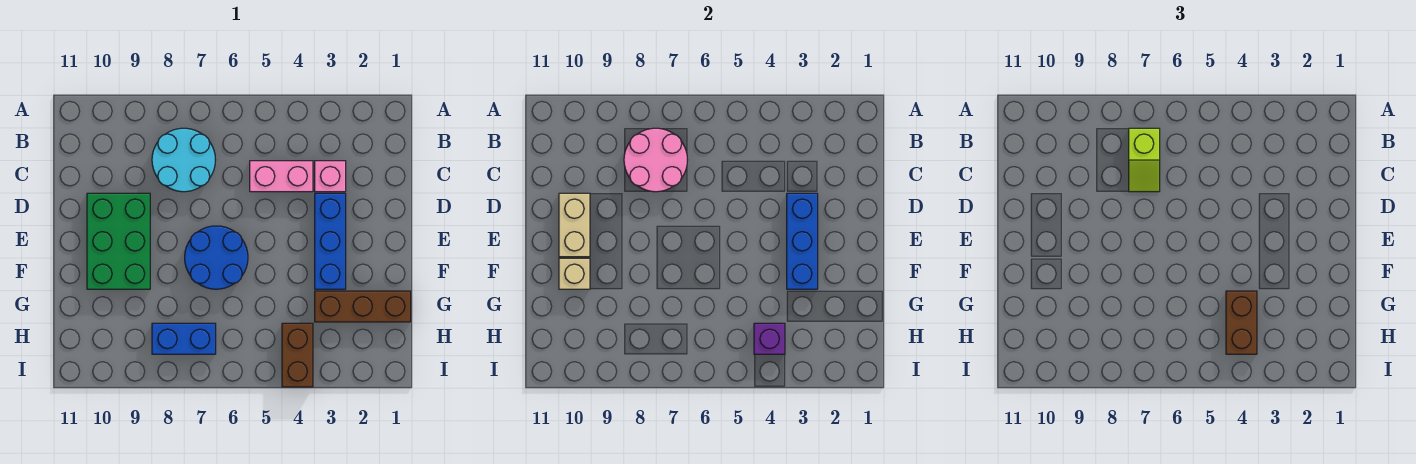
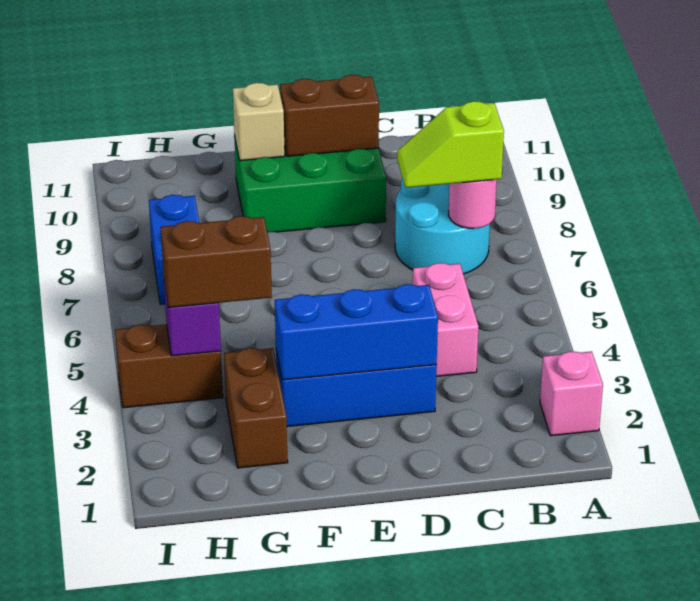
pink 2x2 round brick [624,128,687,192] -> pink 1x1 round brick [449,179,497,228]
pink 1x1 brick [315,161,346,192] -> pink 1x1 brick moved to [540,351,603,436]
tan 1x2 brick [559,193,590,257] -> brown 1x2 brick [280,75,379,156]
blue 2x2 round brick [185,226,248,289] -> none
brown 1x3 brick [315,291,411,322] -> brown 1x2 brick [224,348,288,468]

